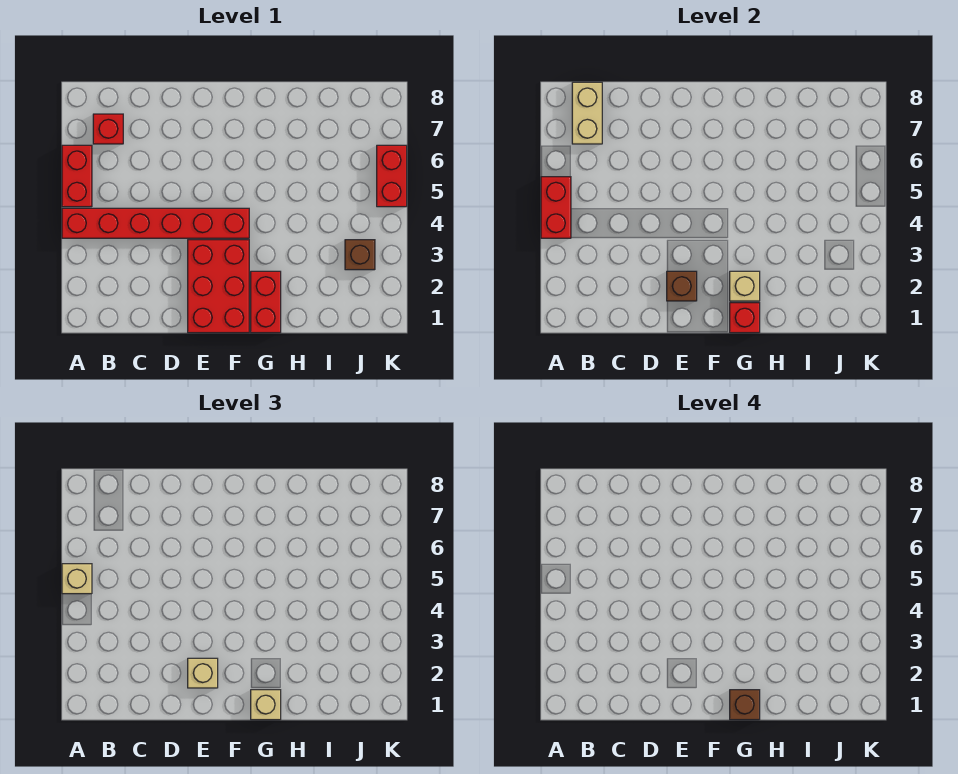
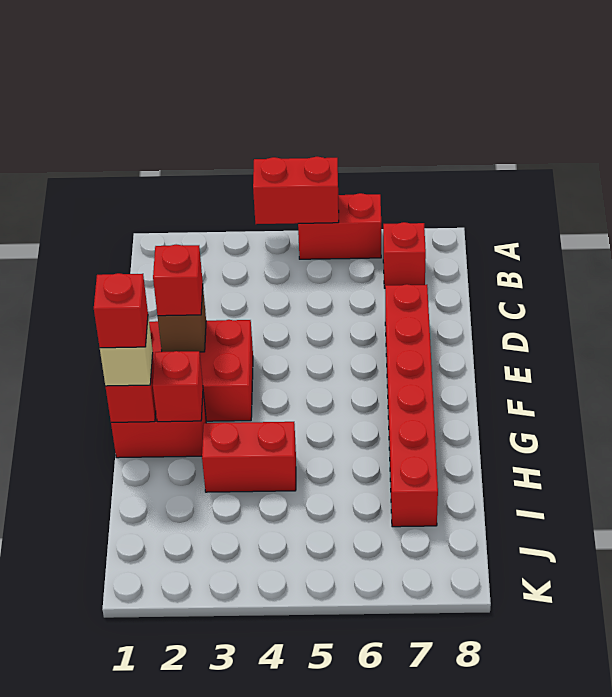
red 1x6 brick [62,208,249,238] -> red 1x6 brick moved to [385,284,438,527]
tan 1x1 brick [62,564,92,594] -> none
tan 1x2 brick [572,82,602,144] -> none
tan 1x1 brick [188,658,218,688] -> red 1x1 brick [153,244,203,316]
brown 1x1 brick [730,690,760,720] -> red 1x1 brick [94,273,148,348]
tan 1x1 brick [730,271,760,301] -> red 1x1 brick [153,351,203,422]
brown 1x1 brick [345,240,375,270] -> none
red 1x2 brick [377,145,407,207] -> red 1x2 brick moved to [202,422,296,492]

